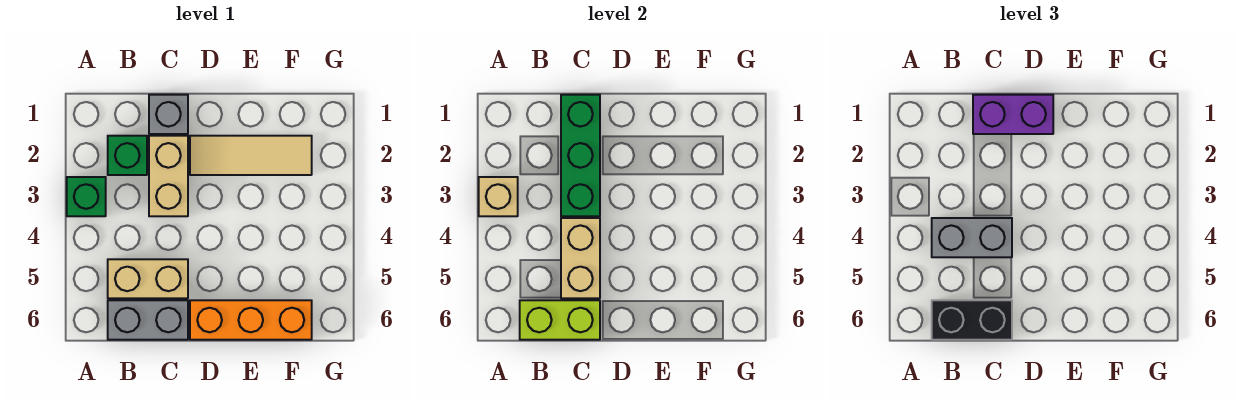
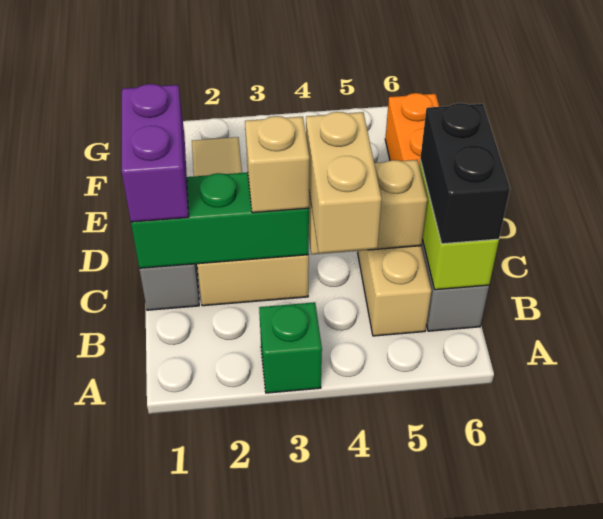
tan 1x1 brick [479,177,518,216] -> tan 1x1 brick moved to [245,116,309,213]
green 1x1 brick [108,136,147,175] -> none
grey 1x2 brick [932,218,1012,257] -> tan 1x2 brick [306,112,382,254]

